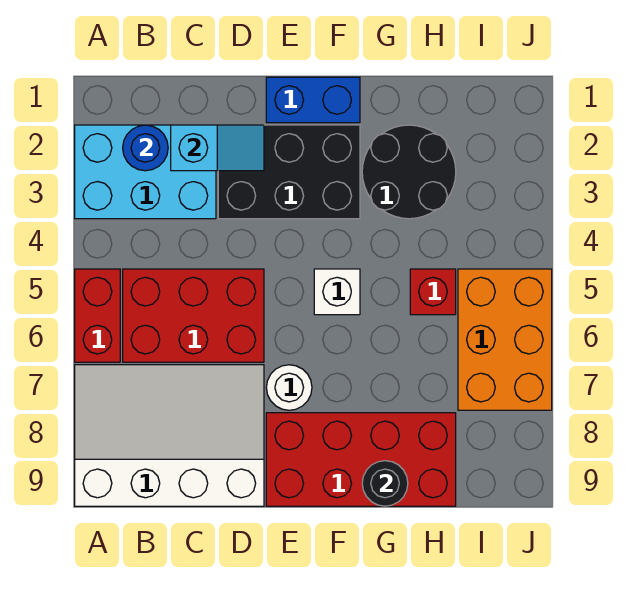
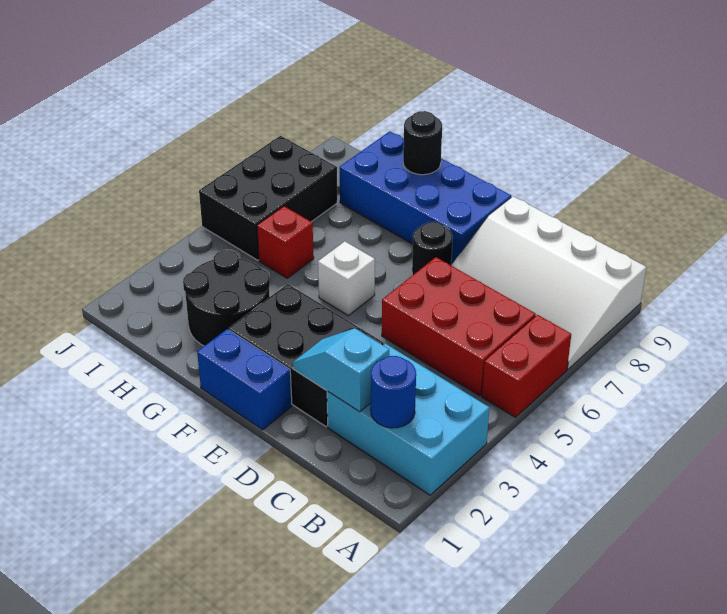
white 1x1 round brick [266,365,312,410] -> black 1x1 round brick [412,222,453,275]
red 2x4 brick [266,413,456,506] -> blue 2x4 brick [340,131,511,265]
orange 2x3 brick [458,269,552,410] -> black 2x3 brick [199,136,337,260]

